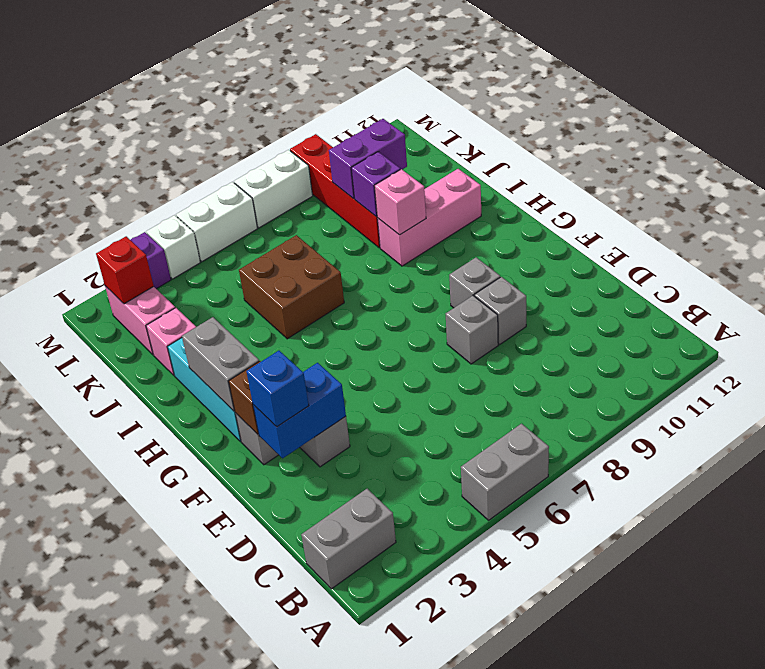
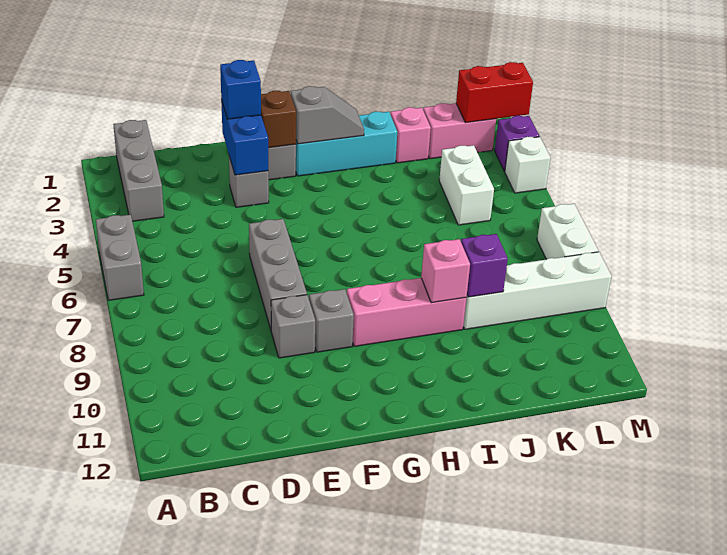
grey 1x2 brick [301,489,396,589] -> grey 1x3 brick [113,120,164,221]
grey 1x1 brick [446,296,498,364] -> grey 1x3 brick [249,219,307,329]
grey 1x2 brick [182,317,259,411] -> grey 1x2 slope [291,86,364,144]
brown 2x2 brick [239,235,344,339] -> none
pink 1x3 brick [377,169,481,266] -> pink 1x3 brick turned to [347,278,466,346]
red 1x4 brick [290,134,380,248] -> white 1x4 brick [463,252,612,329]
purple 1x2 brick [329,119,407,199] -> none
red 1x1 brick [96,236,154,304] -> red 1x2 brick [456,62,533,123]
white 1x2 brick [176,182,258,262] -> white 1x2 brick moved to [439,145,494,225]

